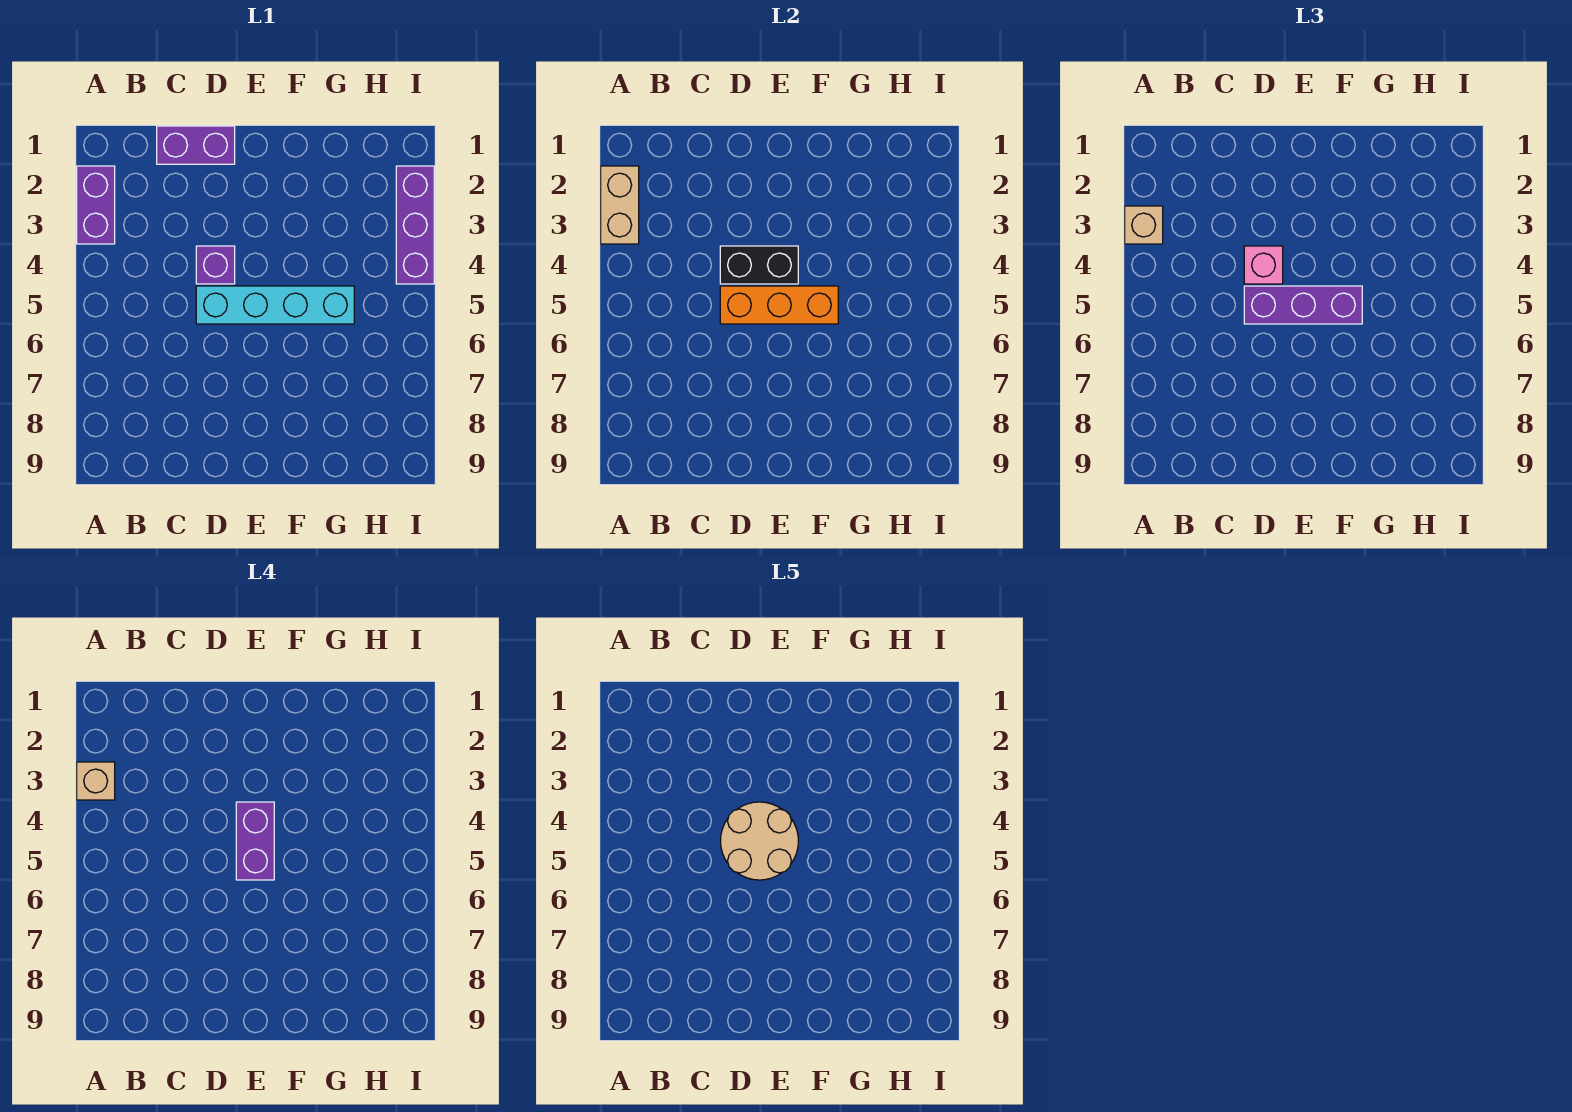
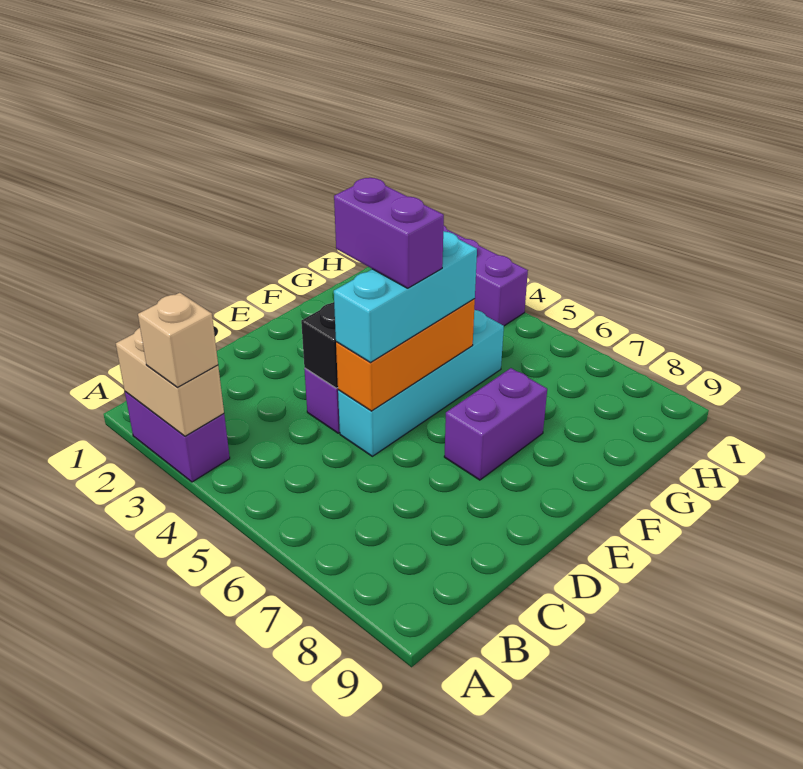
tan 1x1 brick [77,762,115,800] -> none
purple 1x2 brick [157,126,235,164] -> purple 1x2 brick moved to [444,368,547,480]
pink 1x1 brick [1244,246,1283,284] -> none
tan 2x2 round brick [721,802,798,880] -> none
purple 1x3 brick [1244,286,1362,324] -> cyan 1x3 brick [334,231,477,363]

